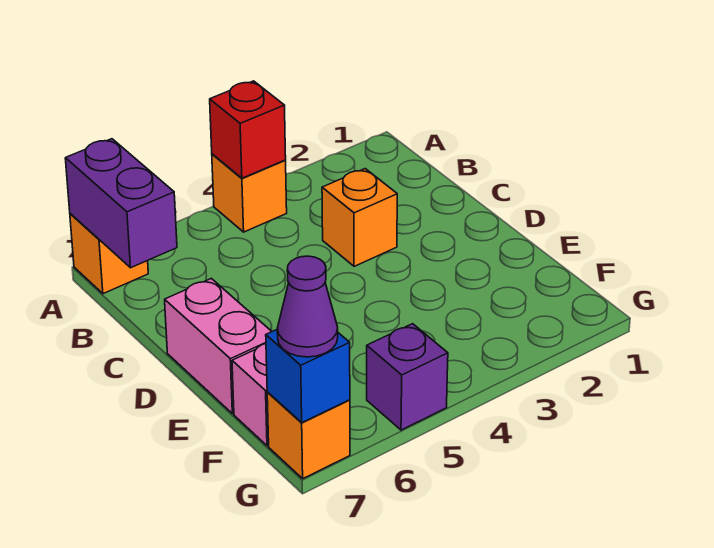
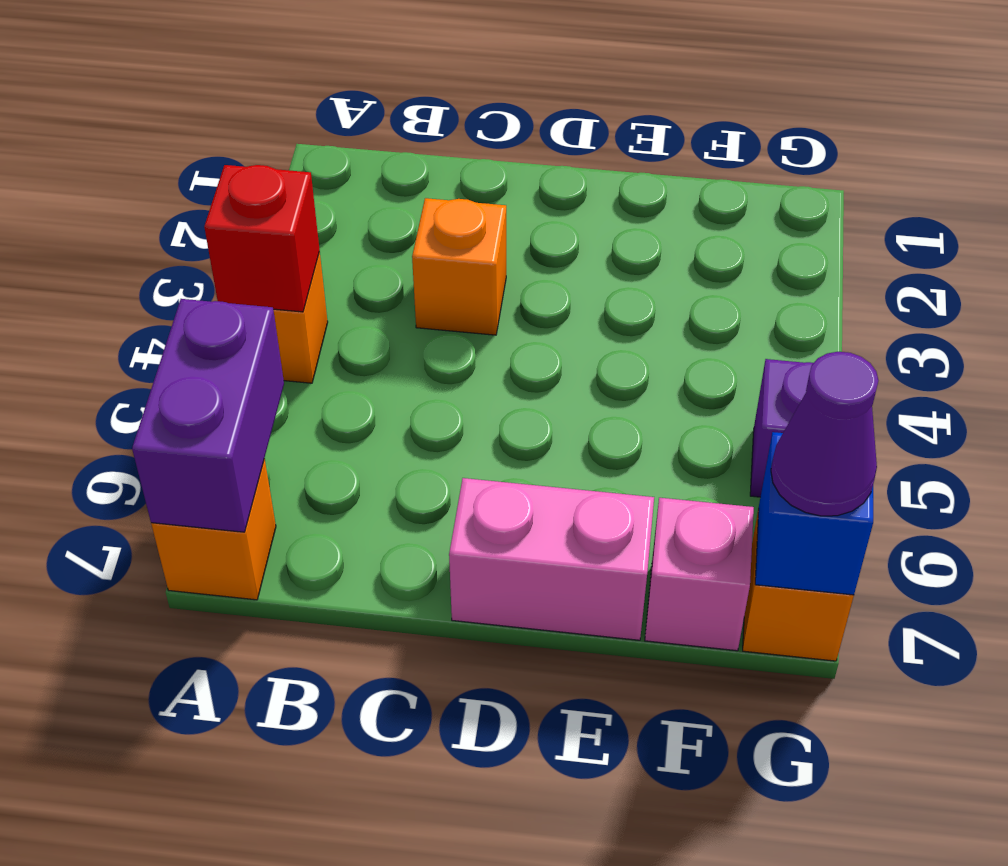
purple 1x2 brick [65,139,177,268] -> purple 1x2 brick turned to [132,299,284,532]

